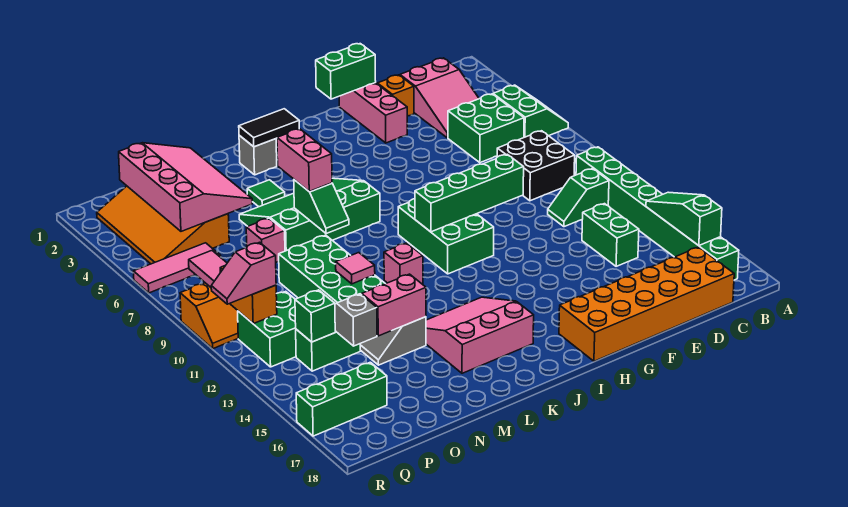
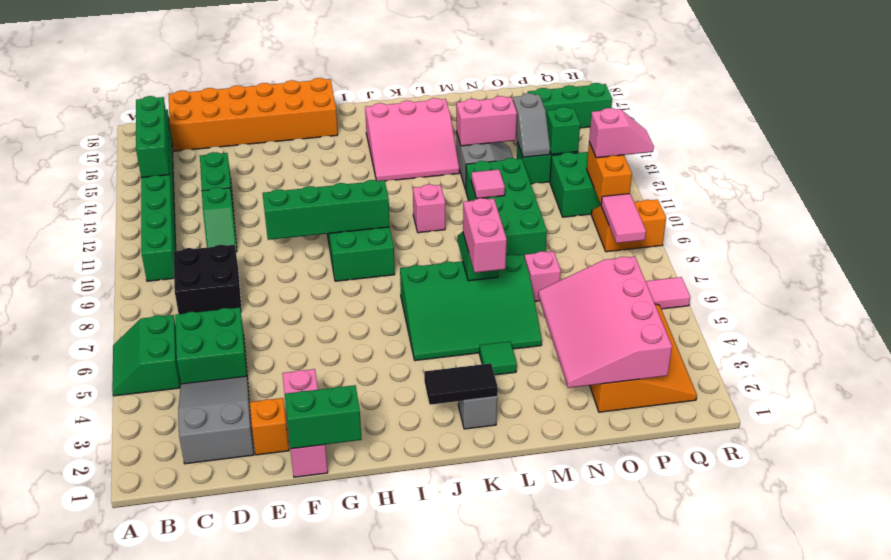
green 1x3 slope [646,192,722,246] -> green 1x3 brick [136,96,170,177]
pink 2x3 slope [400,58,479,138] -> grey 2x3 slope [178,376,254,464]
green 1x2 slope [548,169,609,227] -> green 1x2 slope turned to [202,187,237,252]

